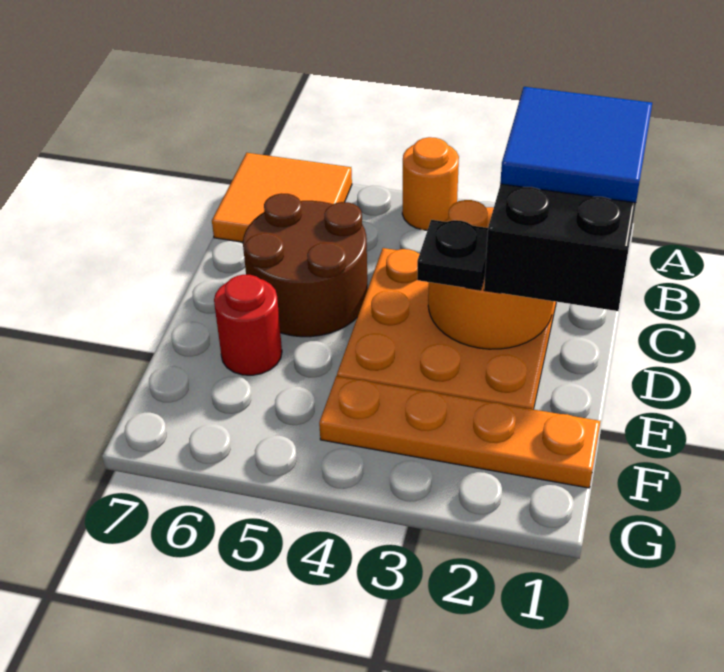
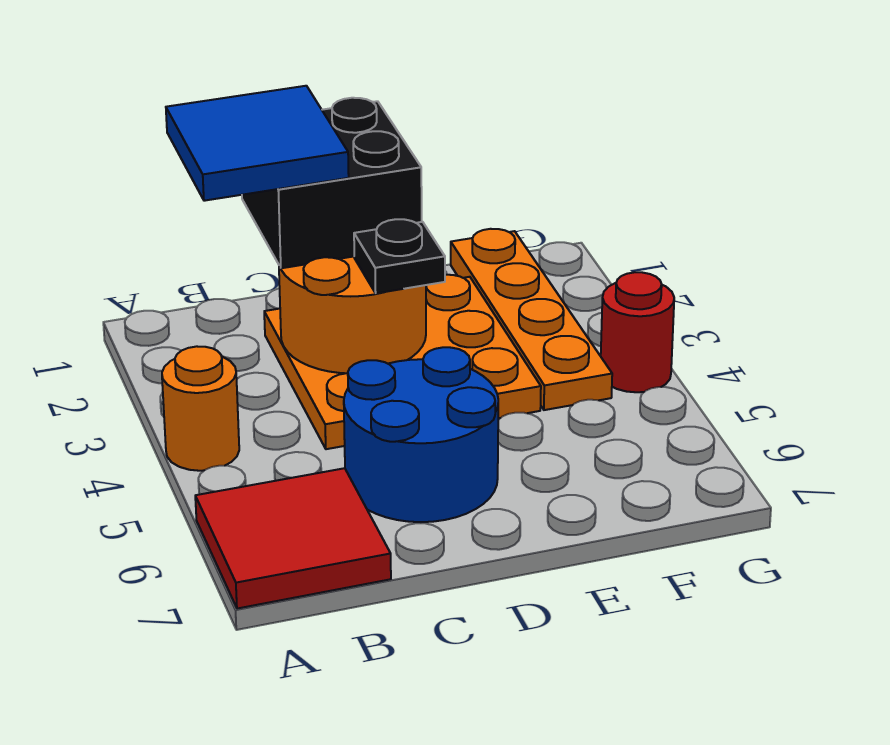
orange 2x2 tile [212,153,352,242] -> red 2x2 tile [195,468,391,609]
brown 2x2 round brick [243,193,368,337] -> blue 2x2 round brick [344,347,498,522]
red 1x1 round brick [214,275,282,375] -> red 1x1 round brick moved to [601,272,674,392]

